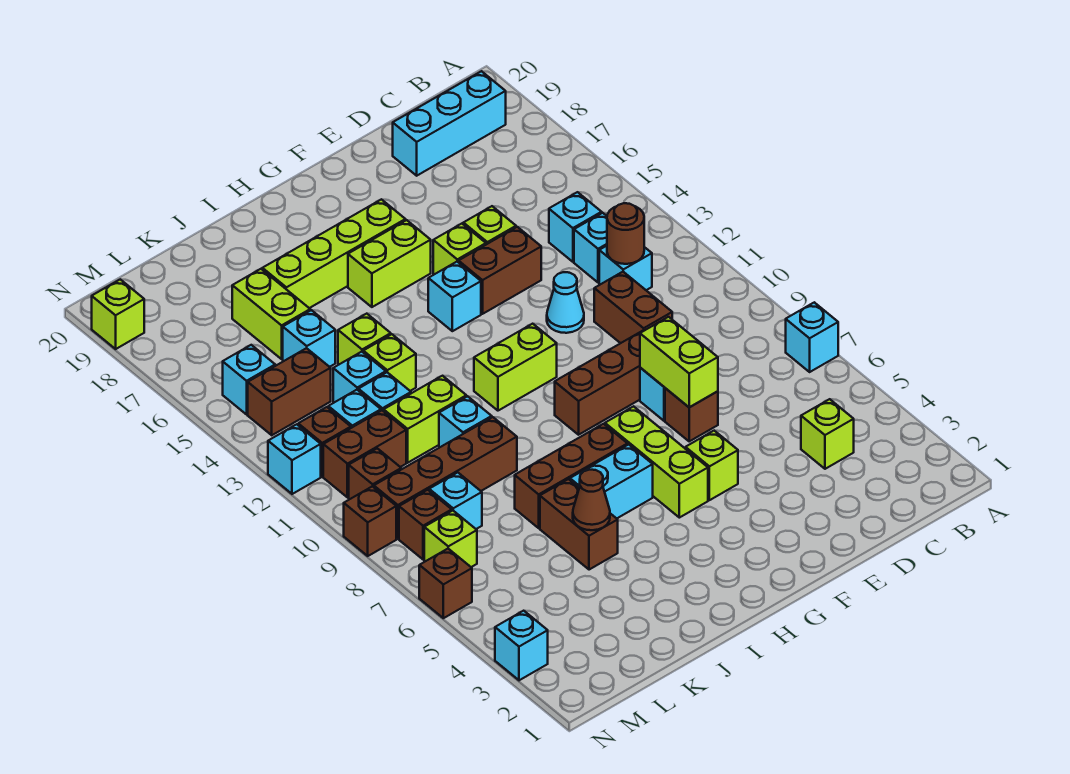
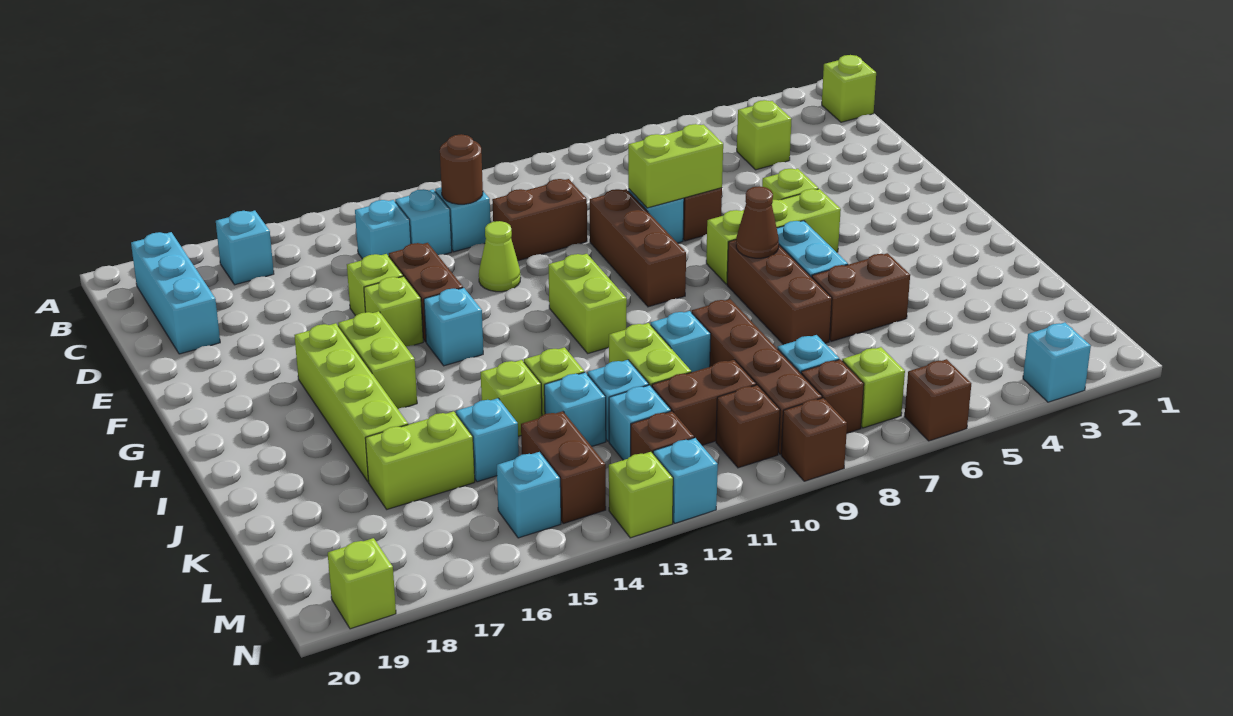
cyan 1x1 brick [786,302,838,372] -> cyan 1x1 brick moved to [216,211,274,285]
none -> lime 1x1 brick [822,55,876,122]
cyan 1x1 cone [547,272,584,333] -> lime 1x1 cone [479,221,520,292]
brown 1x1 cone [573,470,610,530] -> brown 1x1 cone moved to [736,186,779,258]
brown 1x2 brick [323,410,406,497] -> brown 1x2 brick turned to [652,360,756,445]
none -> lime 1x1 brick [609,452,673,538]

